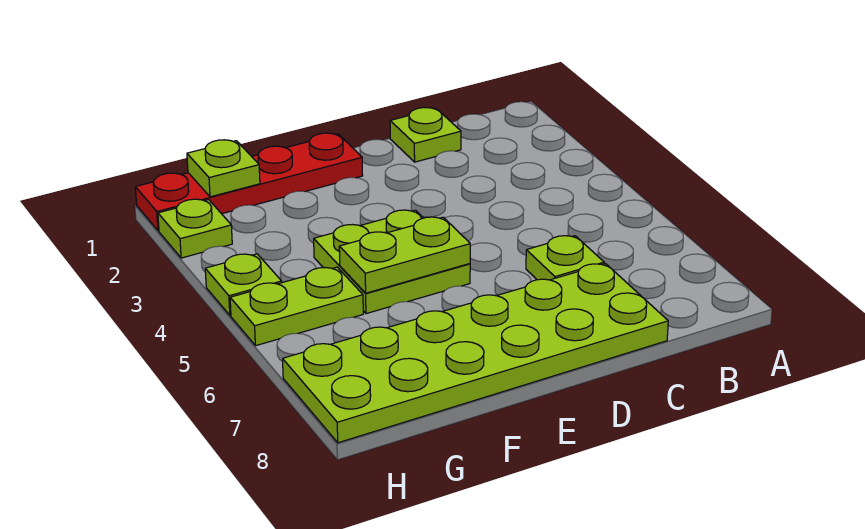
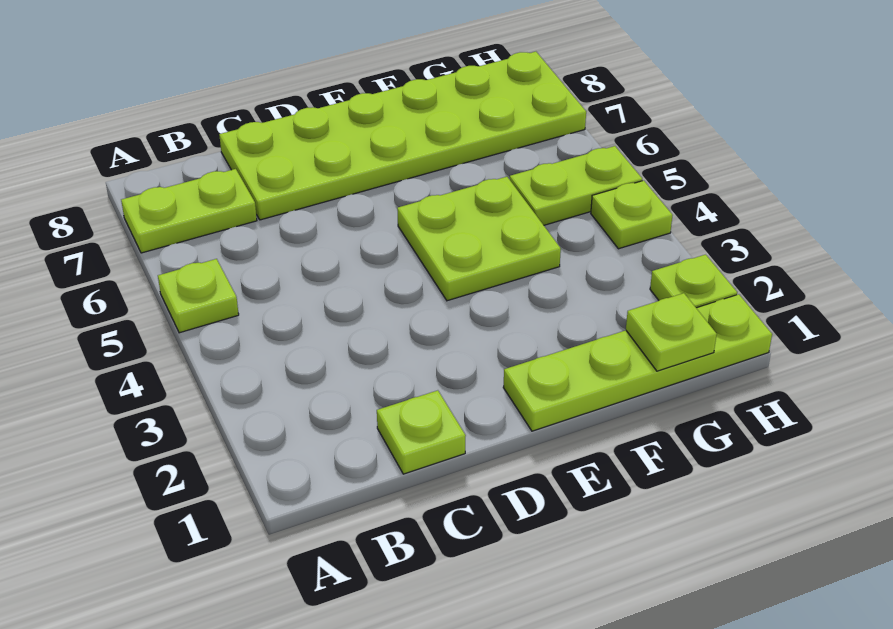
lime 1x1 plate [526,236,604,280] -> lime 1x1 plate moved to [158,259,239,333]
red 1x4 plate [135,133,363,231] -> lime 1x4 plate [503,294,772,431]
lime 1x2 plate [339,217,470,293] -> lime 1x2 plate moved to [121,169,257,253]

